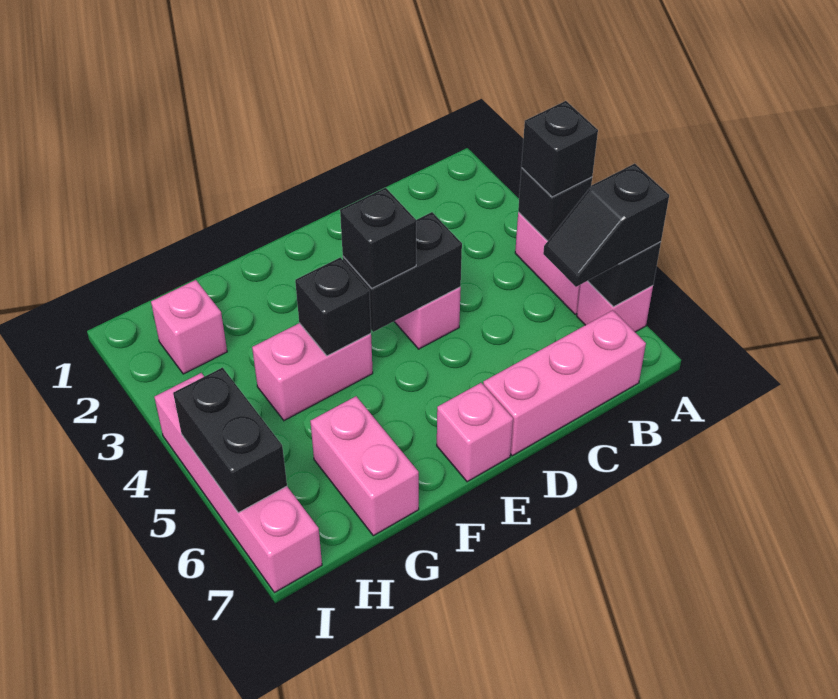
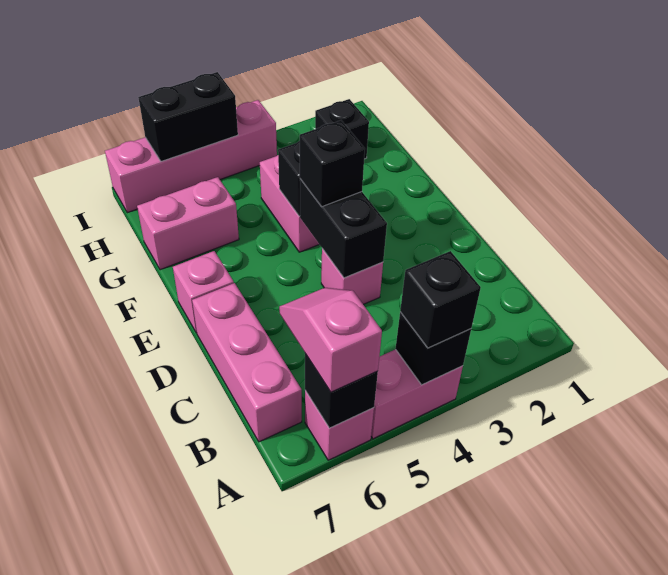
black 1x2 slope [543,164,669,287] -> pink 1x2 slope [279,288,382,392]
pink 1x1 brick [151,280,227,374] -> black 1x1 brick [315,99,369,159]

